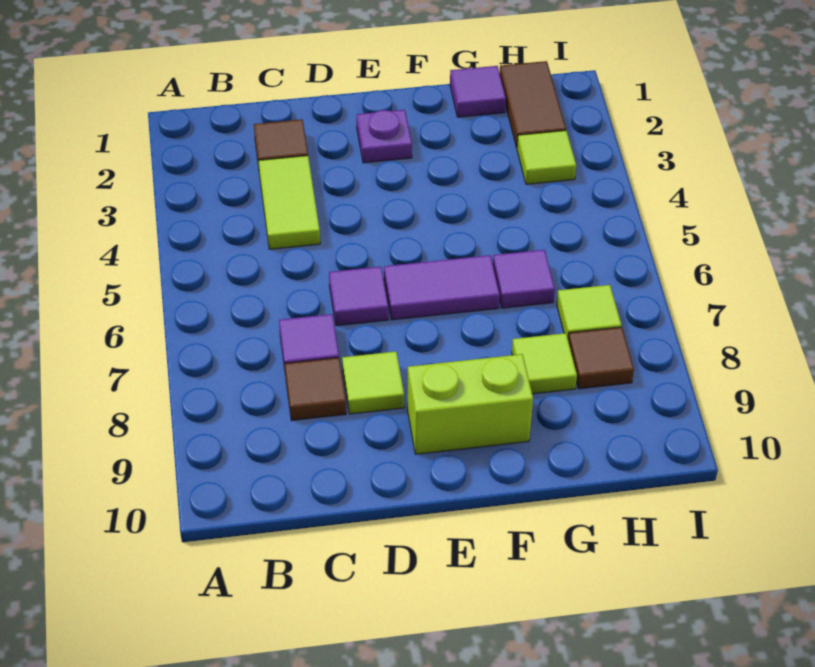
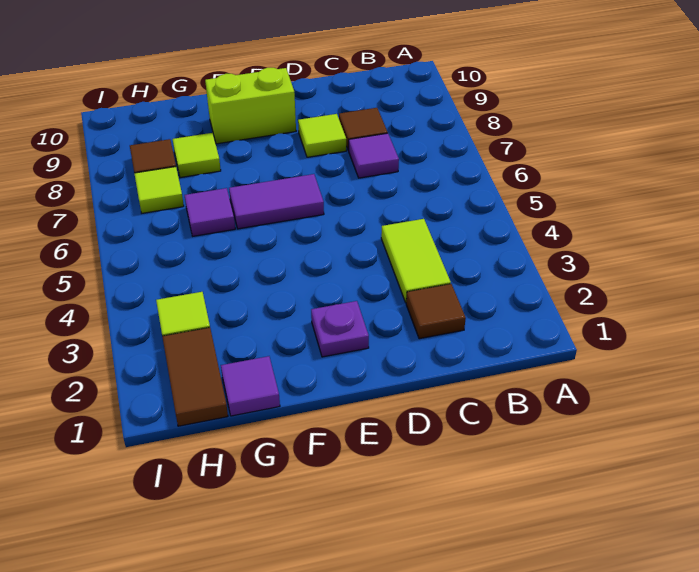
purple 1x1 tile [329,267,389,326] -> none

